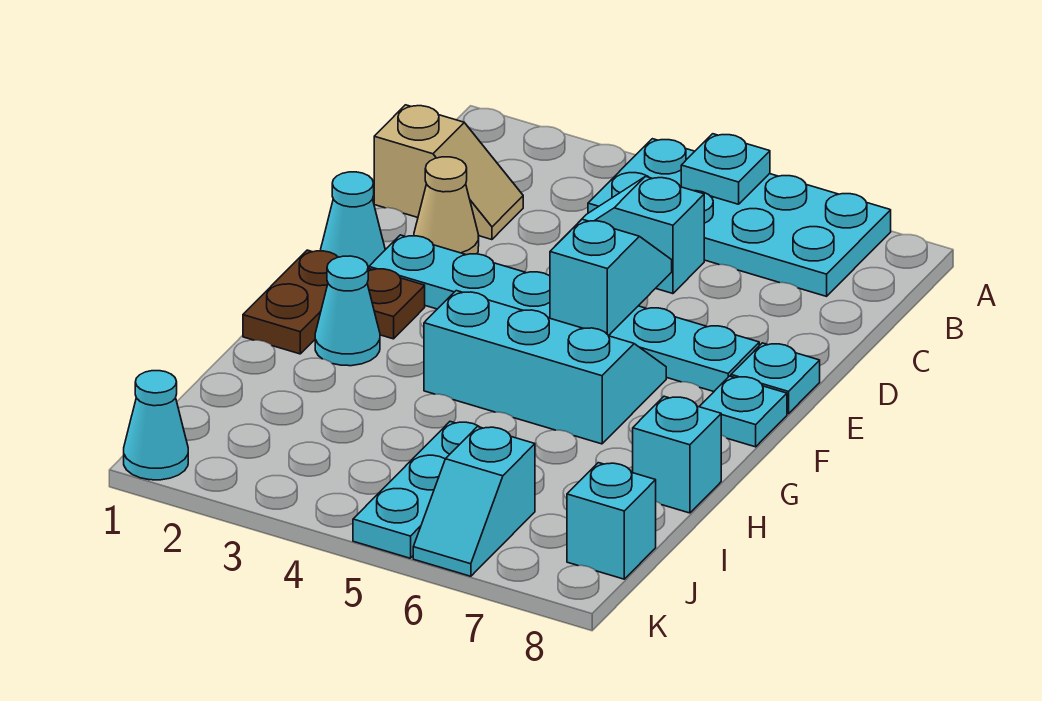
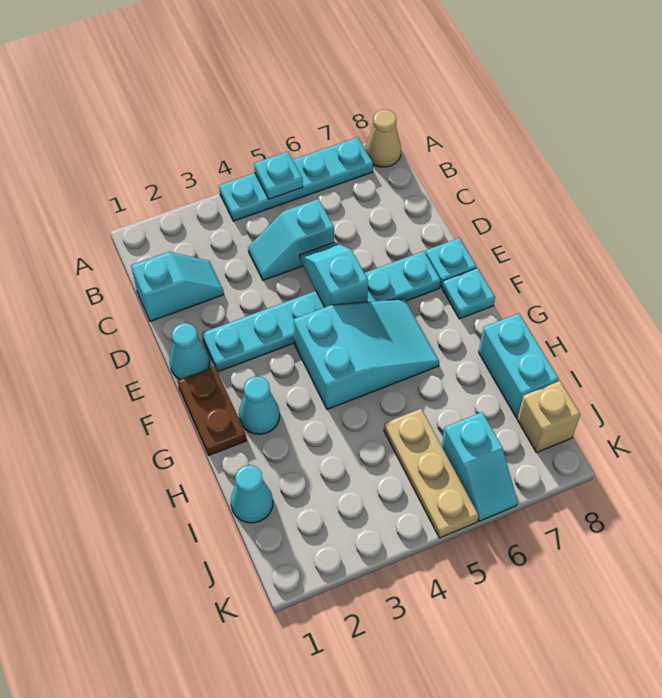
cyan 2x4 plate [588,139,891,296] -> cyan 1x4 plate [219,137,373,221]
tan 1x2 slope [374,105,523,240] -> cyan 1x2 slope [131,252,224,321]
tan 1x1 cone [414,157,479,255] -> tan 1x1 cone moved to [366,110,401,167]
brown 1x1 plate [367,268,425,339] -> none
cyan 2x3 slope [424,291,666,444] -> cyan 2x3 slope turned to [293,299,439,409]
cyan 1x1 brick [633,396,721,513] -> cyan 1x2 brick [479,313,559,418]
cyan 1x3 plate [353,422,479,558] -> tan 1x3 plate [384,409,479,538]
cyan 1x1 brick [567,463,656,579] -> tan 1x1 brick [517,381,580,453]
cyan 1x1 cone [124,371,188,480] -> cyan 1x1 cone moved to [231,465,273,523]

